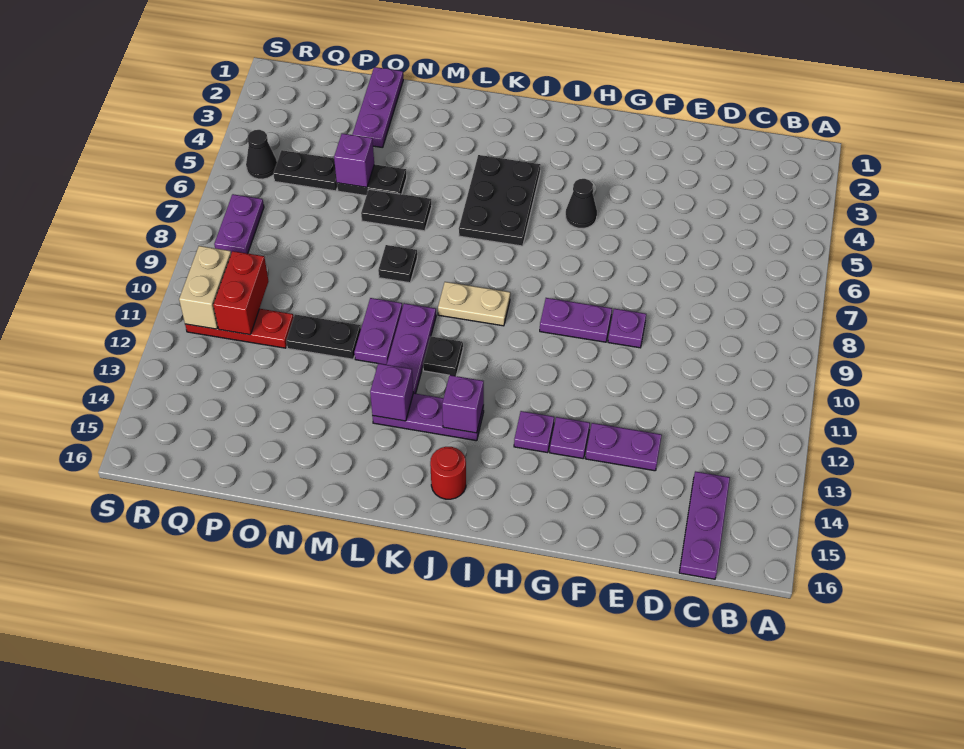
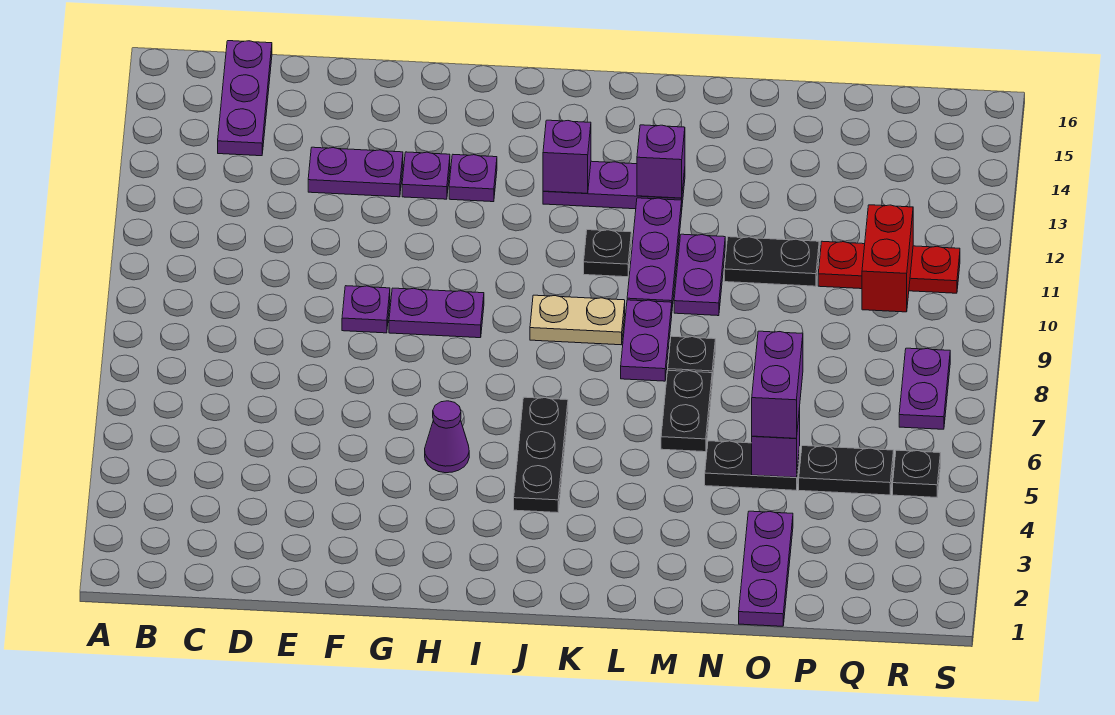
black 1x1 cone [566,179,597,229] -> purple 1x1 cone [425,401,469,473]
black 2x3 plate [459,155,540,246] -> black 1x3 plate [514,397,568,513]
red 1x1 round brick [430,447,466,499] -> none
none -> purple 1x2 plate [621,300,672,381]
black 1x2 plate [361,189,432,231] -> black 1x2 plate turned to [661,370,712,452]
none -> purple 1x2 brick [752,331,803,438]
black 1x1 cone [246,130,277,179] -> black 1x1 plate [893,450,941,497]
tan 1x2 brick [179,246,231,329] -> none

